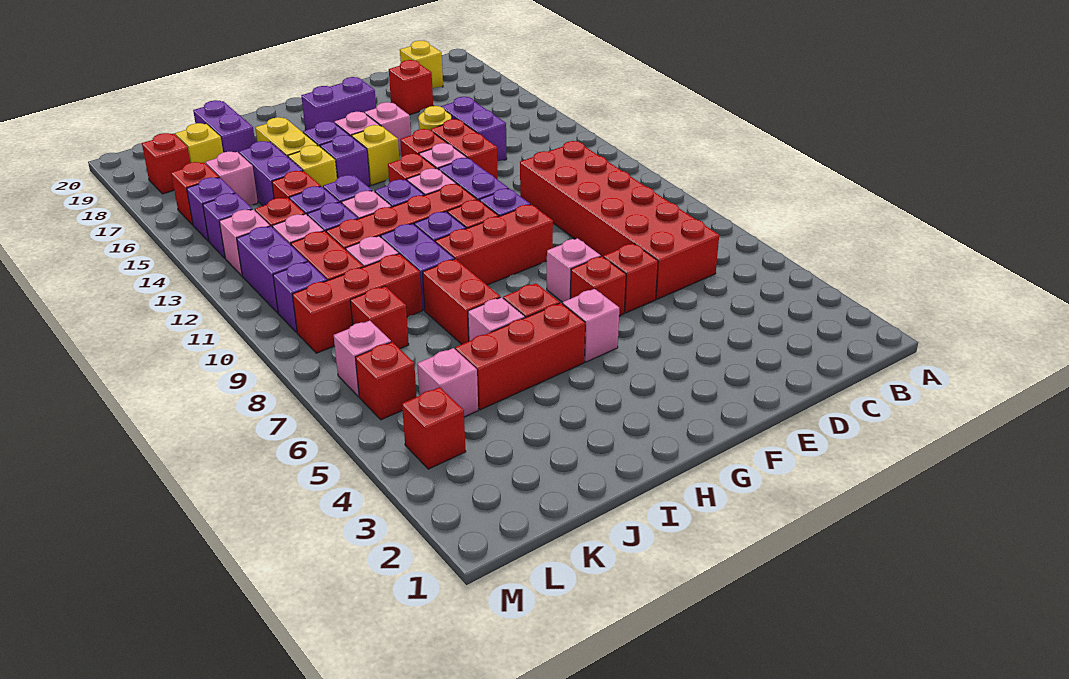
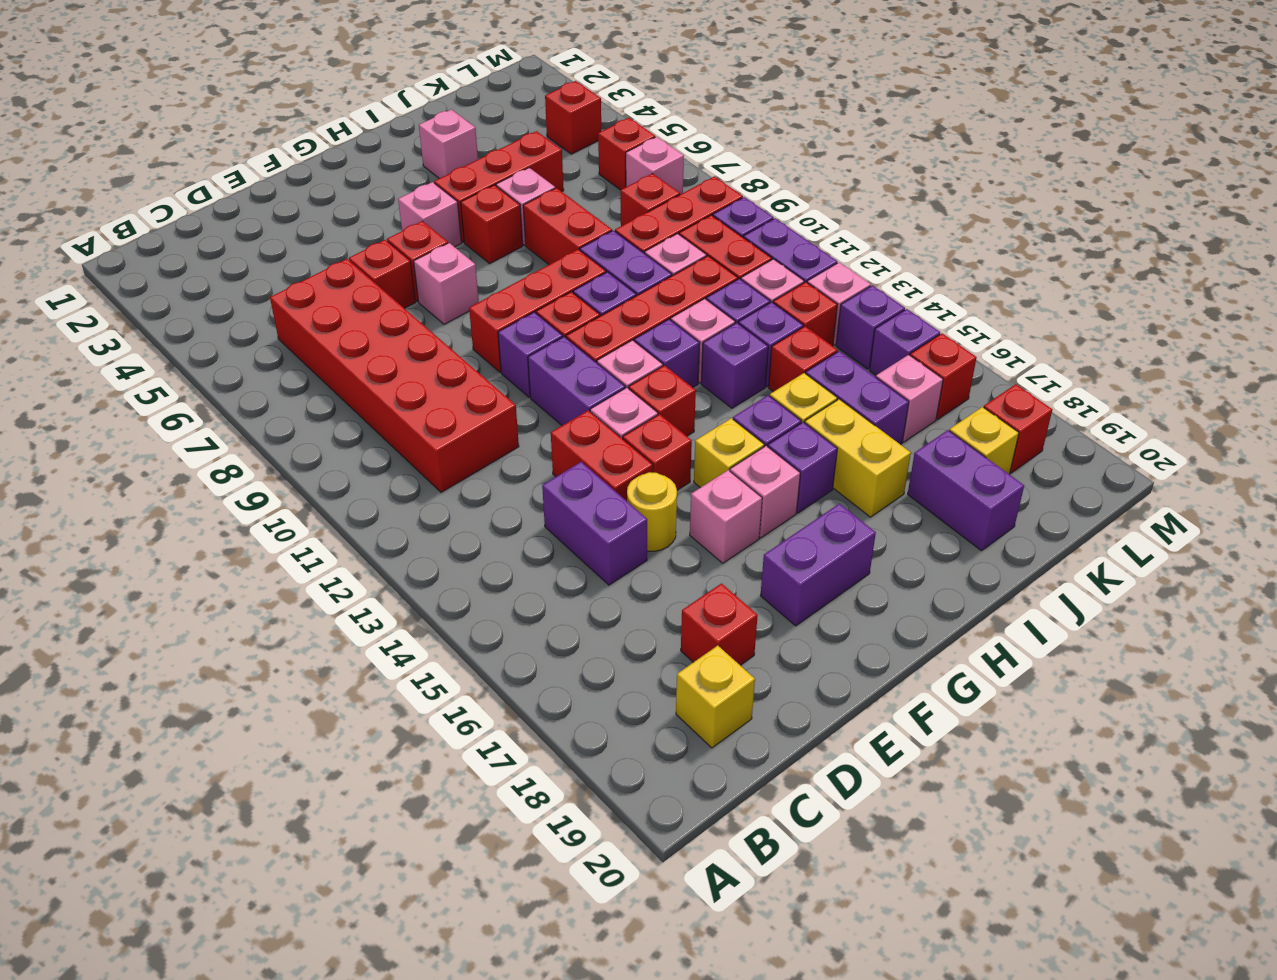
pink 1x1 brick [417,348,478,417] -> pink 1x1 brick moved to [419,109,478,178]

